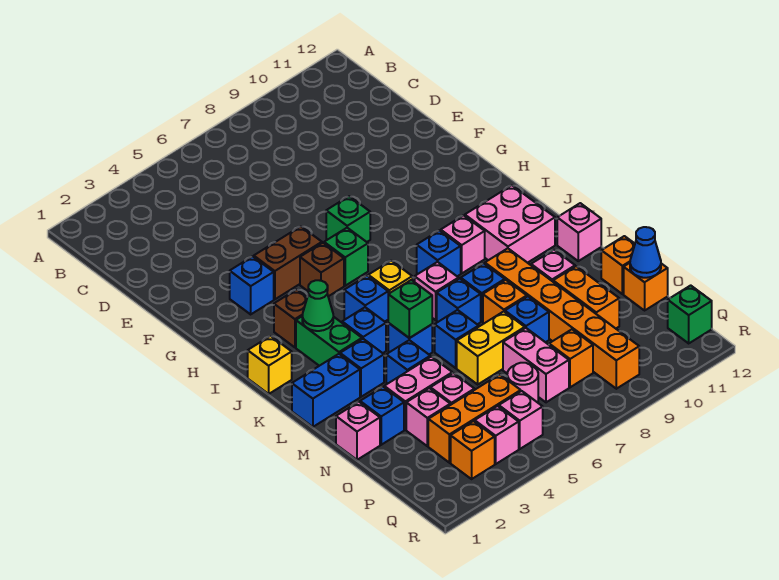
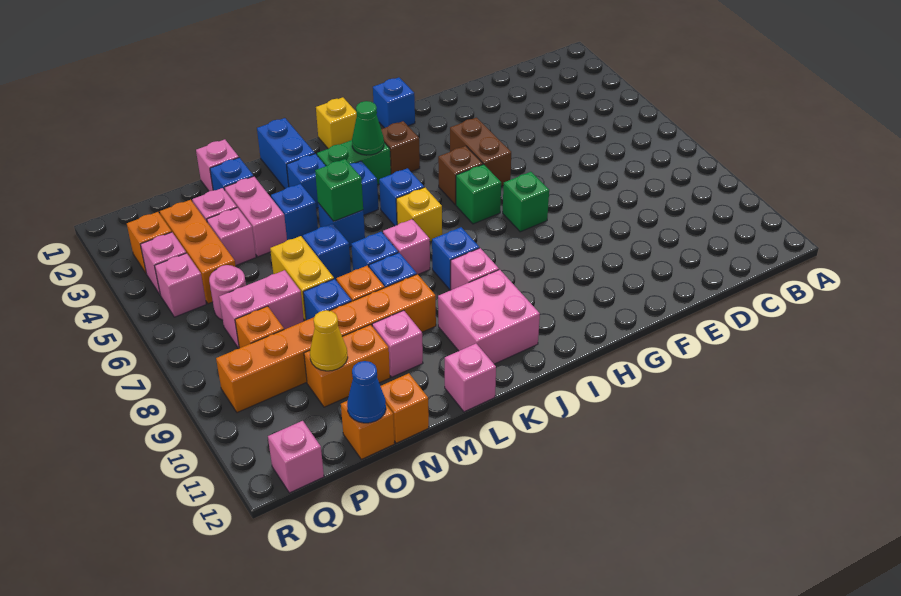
blue 1x1 brick [230,256,274,314] -> blue 1x1 brick moved to [373,78,415,128]
none -> yellow 1x1 cone [310,310,348,371]
green 1x1 brick [668,285,712,343] -> pink 1x1 brick [268,421,324,493]

